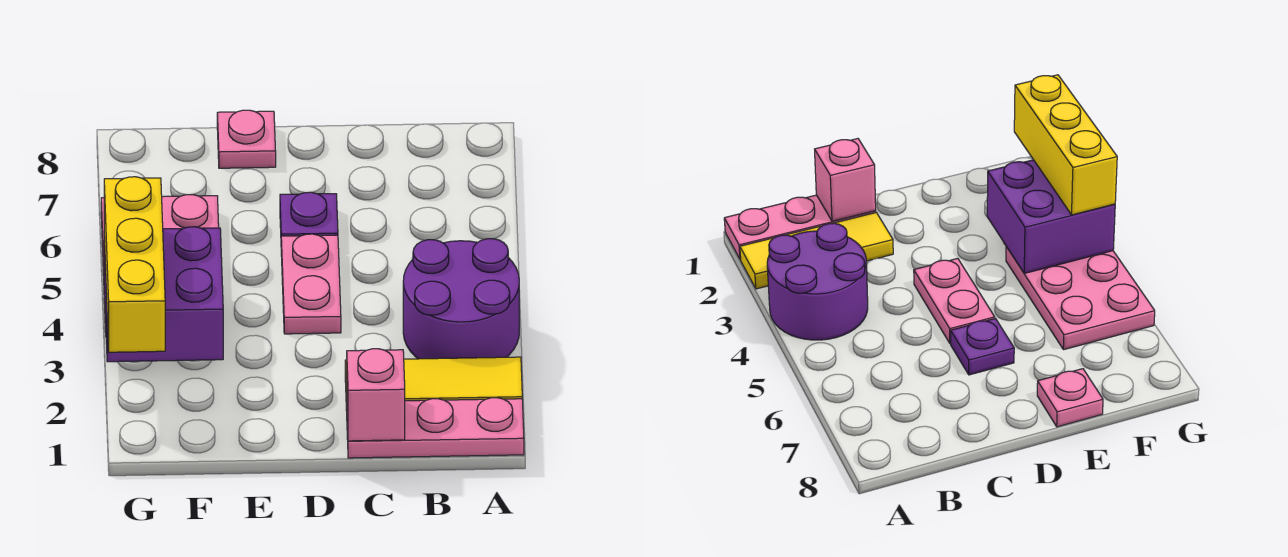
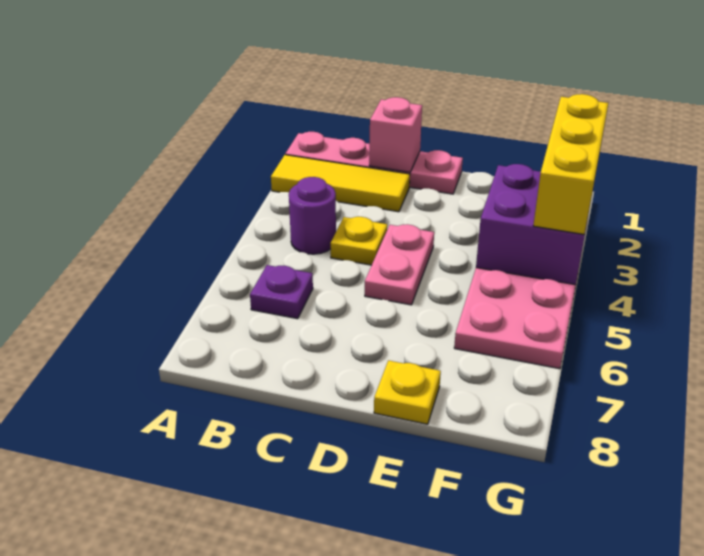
pink 1x3 plate [347,398,524,458] -> pink 1x4 plate [285,132,463,194]
purple 2x2 round brick [403,239,519,359] -> purple 1x1 round brick [289,177,336,254]
none -> yellow 1x1 plate [330,217,387,265]
purple 1x1 plate [280,192,338,236] -> purple 1x1 plate moved to [250,265,313,319]
pink 1x1 plate [217,110,276,168] -> yellow 1x1 plate [374,360,441,424]

